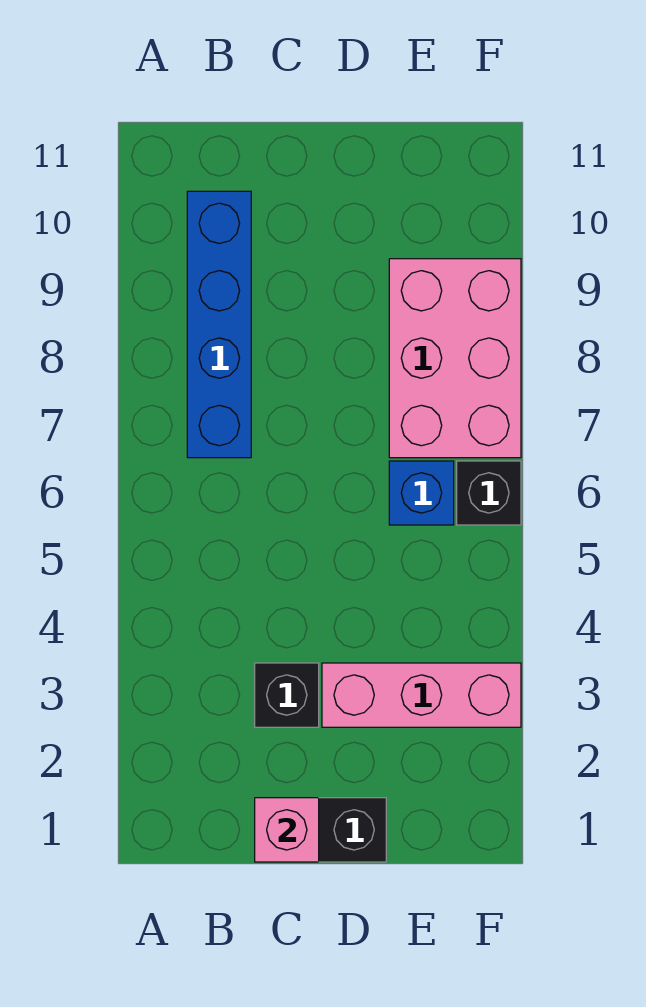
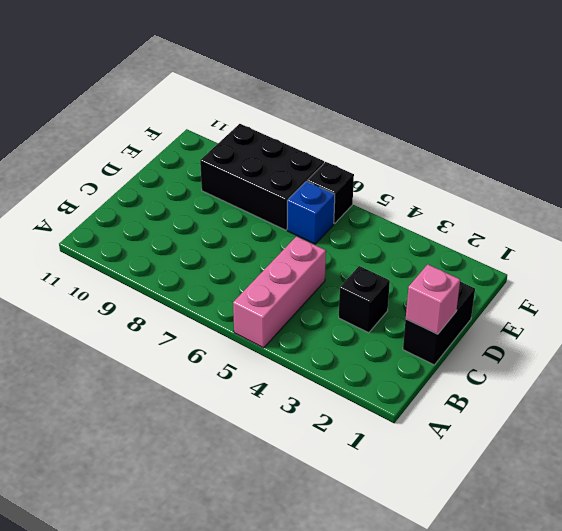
blue 1x4 brick [187,191,251,458] -> none
pink 1x3 brick [322,663,521,727] -> pink 1x3 brick moved to [233,236,326,348]
pink 2x3 brick [389,259,521,458] -> black 2x3 brick [200,124,324,230]

